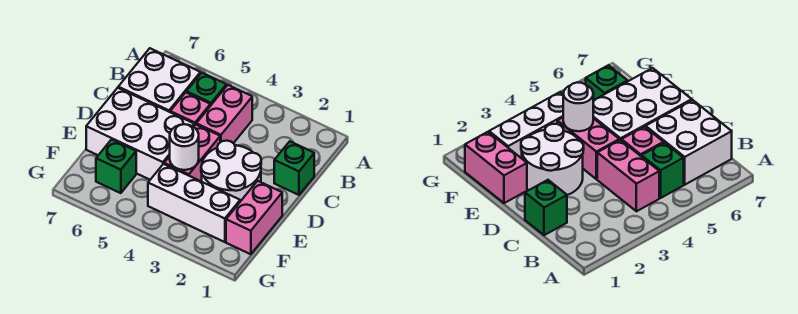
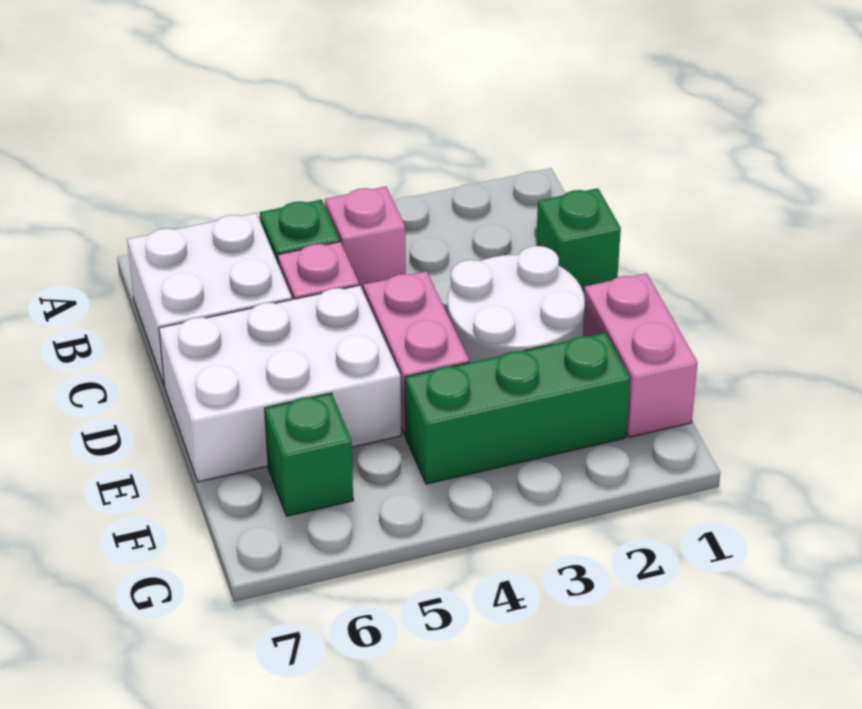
pink 1x2 brick [196,85,252,143] -> pink 1x1 brick [325,187,406,292]
white 1x1 round brick [170,124,199,170] -> none
white 1x3 brick [148,164,240,242] -> green 1x3 brick [405,333,630,484]

